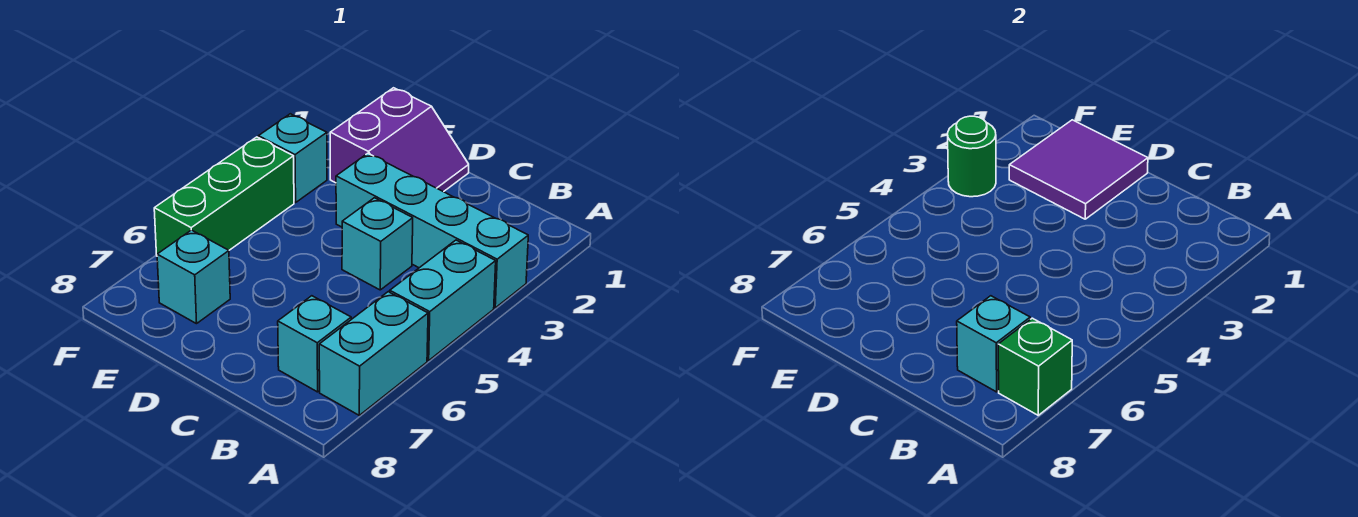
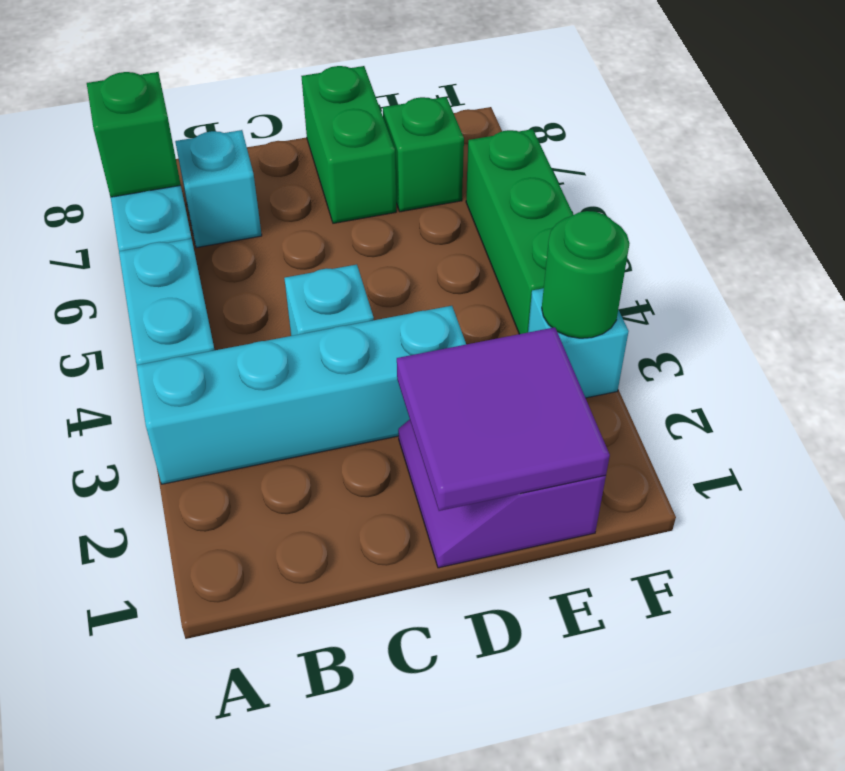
cyan 1x1 brick [957,296,1030,392] -> none
none -> green 1x2 brick [301,66,396,223]
cyan 1x1 brick [157,230,230,324] -> green 1x1 brick [383,97,464,212]

